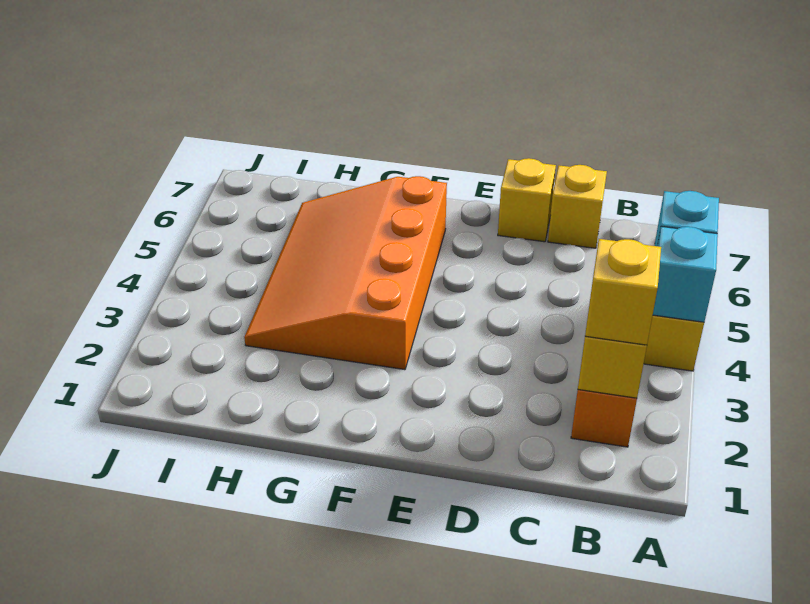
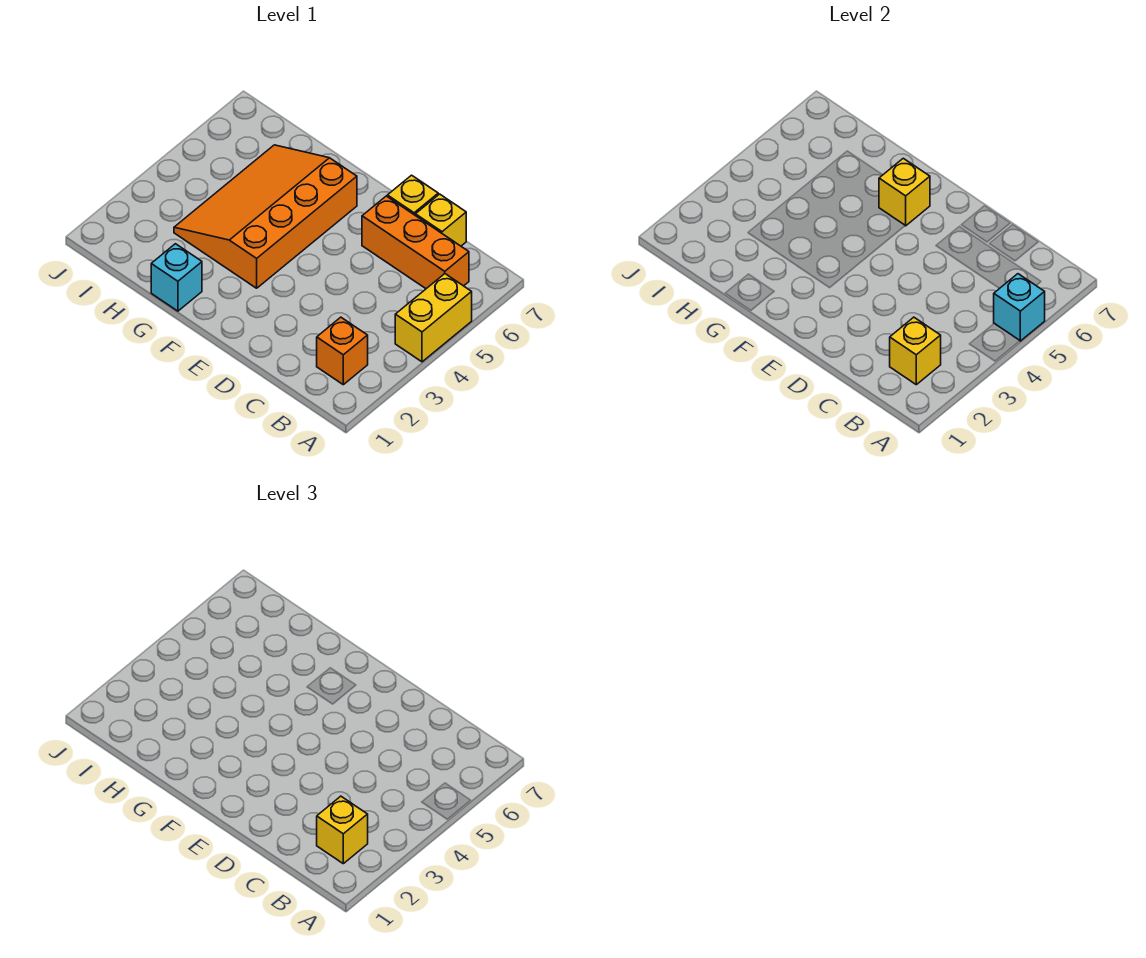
cyan 1x1 brick [653,226,718,322] -> cyan 1x1 brick moved to [151,244,202,311]
none -> orange 1x3 brick [362,196,469,289]
none -> yellow 1x1 brick [879,158,930,226]

